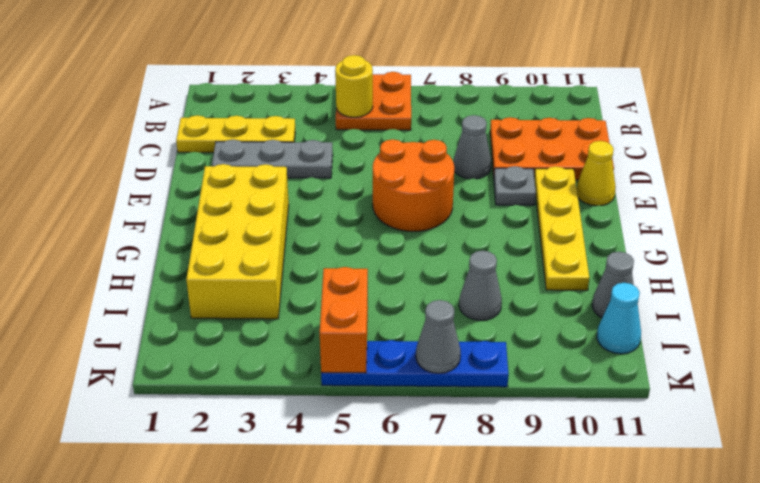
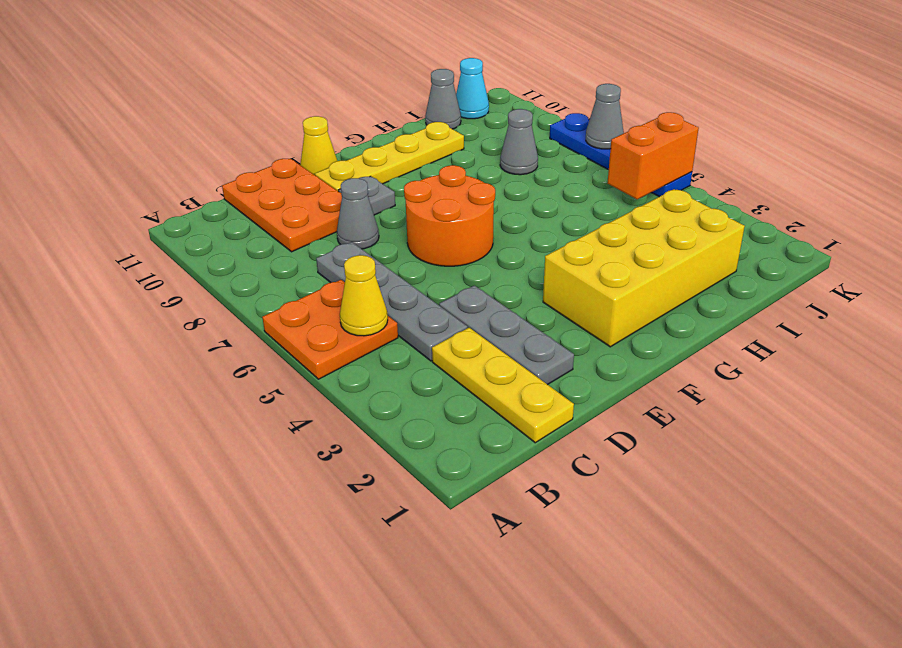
yellow 1x1 round brick [335,55,373,117] -> yellow 1x1 cone [340,255,388,336]
none -> grey 1x4 plate [316,242,468,361]

